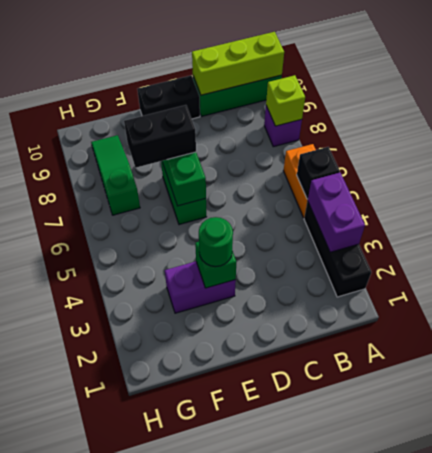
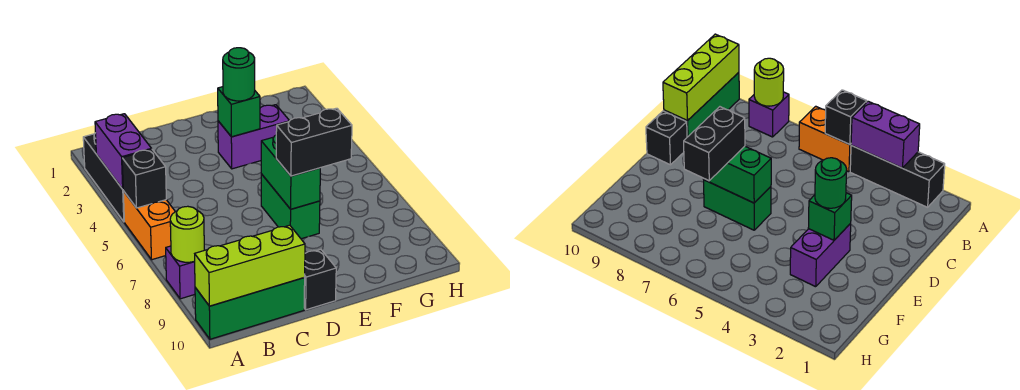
lime 1x1 brick [266,75,305,126] -> lime 1x1 round brick [170,206,204,262]
black 1x2 brick [137,75,200,119] -> black 1x1 brick [304,249,336,310]
green 1x3 slope [91,135,140,215] -> none

